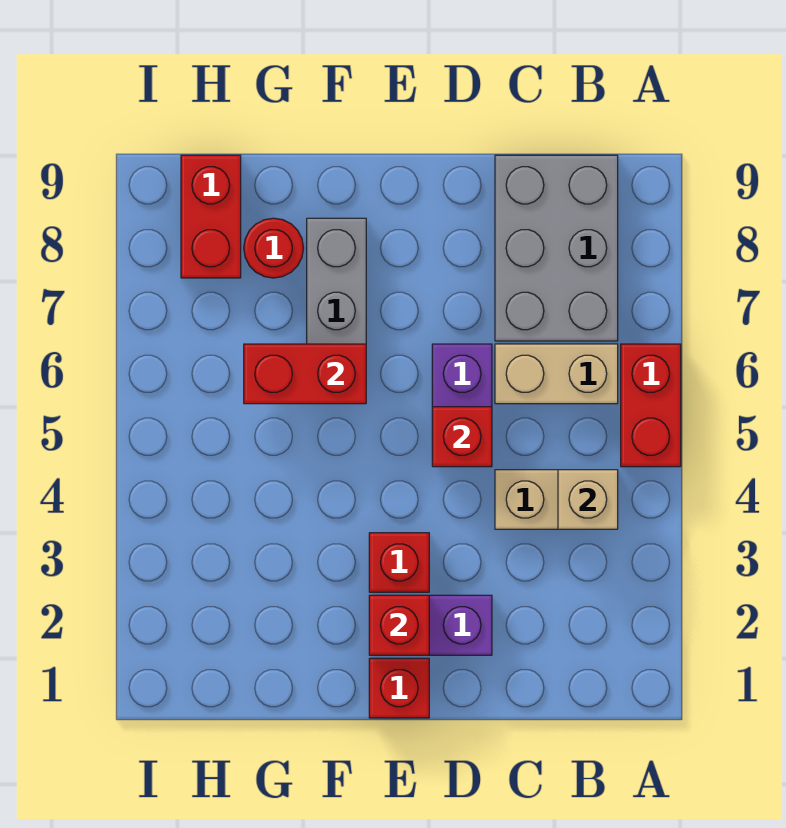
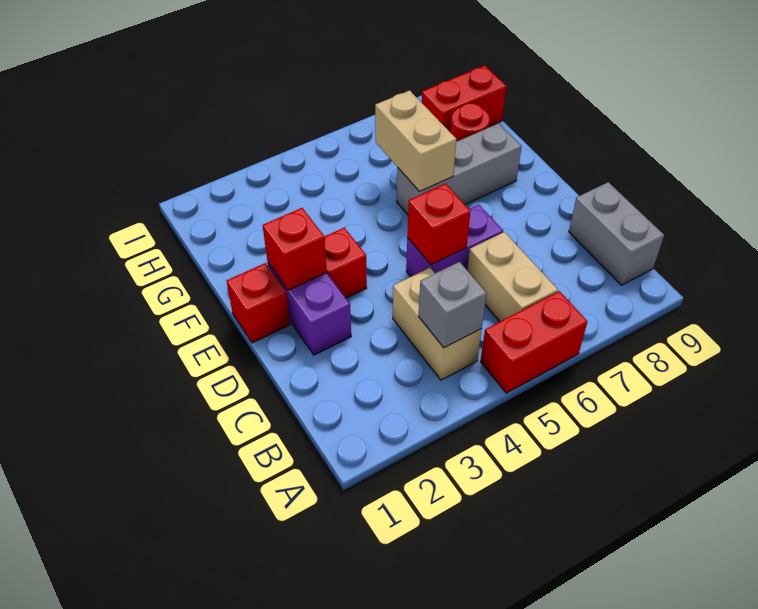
tan 1x1 brick [558,470,618,529] -> grey 1x1 brick [419,262,487,348]
grey 2x3 brick [495,155,618,341] -> grey 1x2 brick [569,182,664,285]
red 1x2 brick [244,344,366,404] -> tan 1x2 brick [375,90,456,192]

